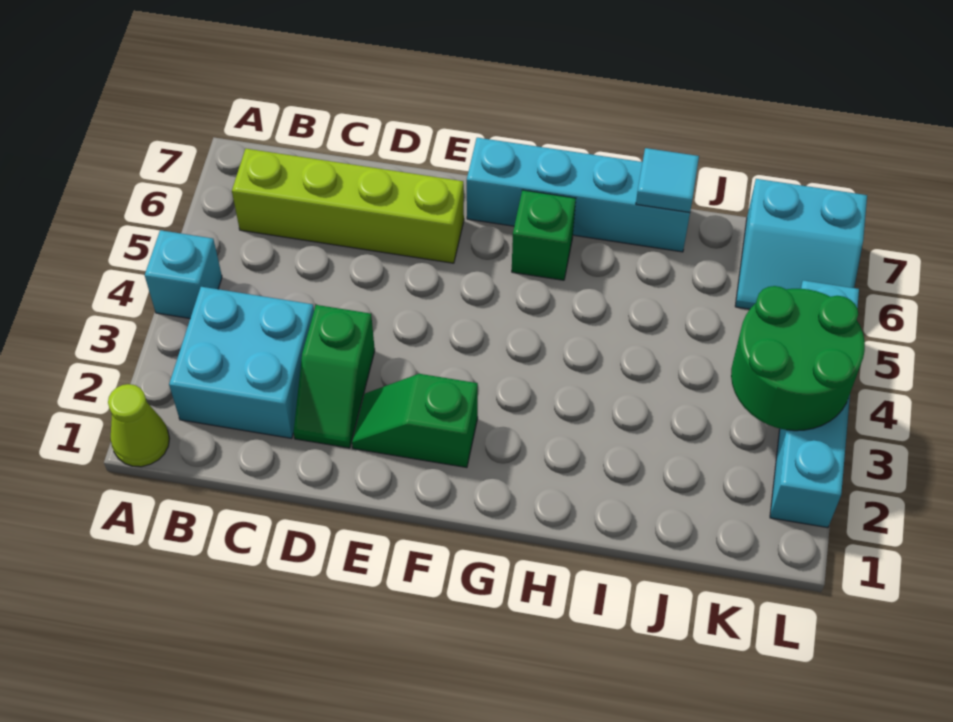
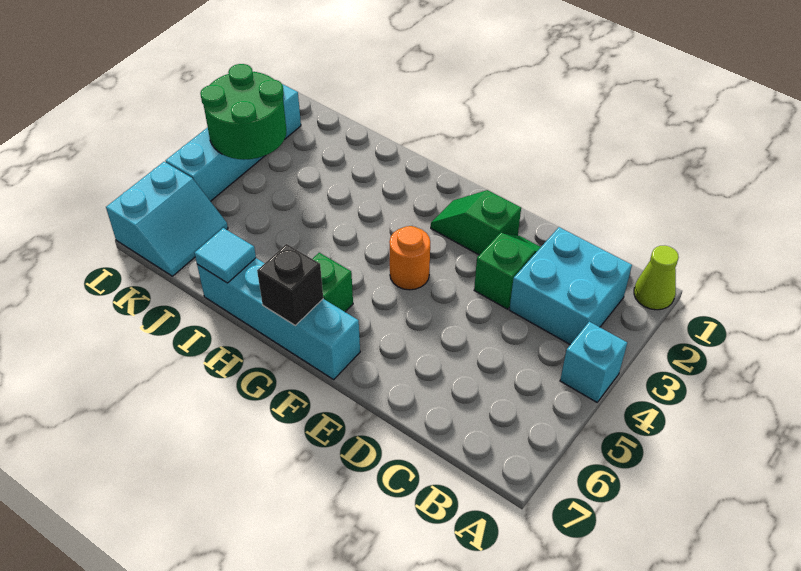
lime 1x4 brick [232,149,464,263] -> none
green 1x2 slope [352,374,478,468] -> green 1x2 slope turned to [431,190,521,255]
none -> orange 1x1 round brick [389,226,430,290]
none -> black 1x1 brick [257,244,323,325]
cyan 2x2 slope [735,179,867,309] -> cyan 2x2 slope turned to [106,162,228,276]

